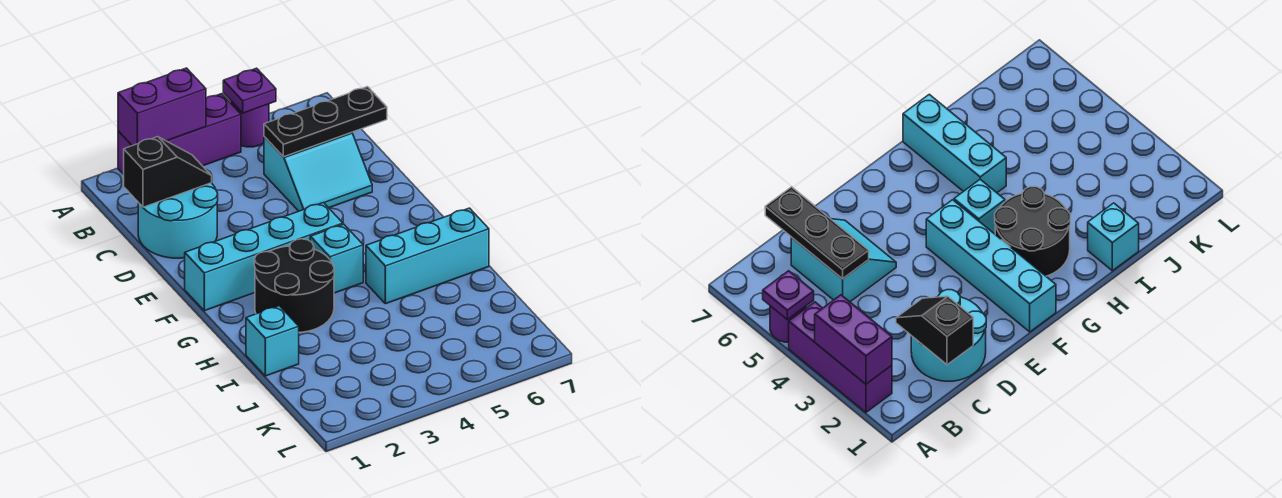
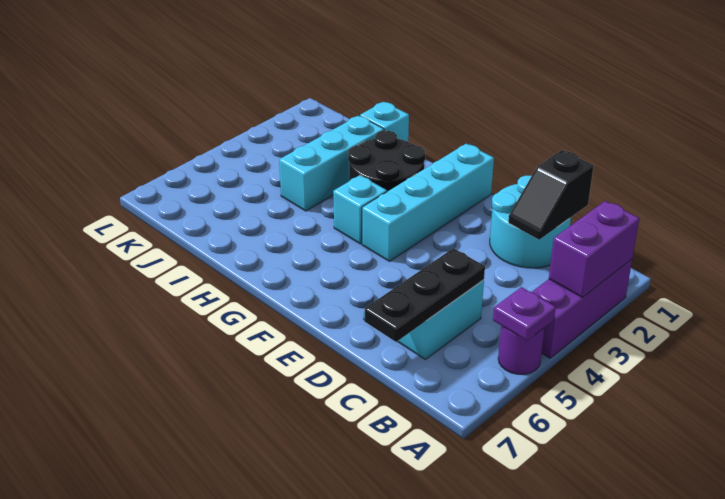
cyan 1x3 brick [366,208,489,304] -> cyan 1x3 brick moved to [279,116,384,211]

